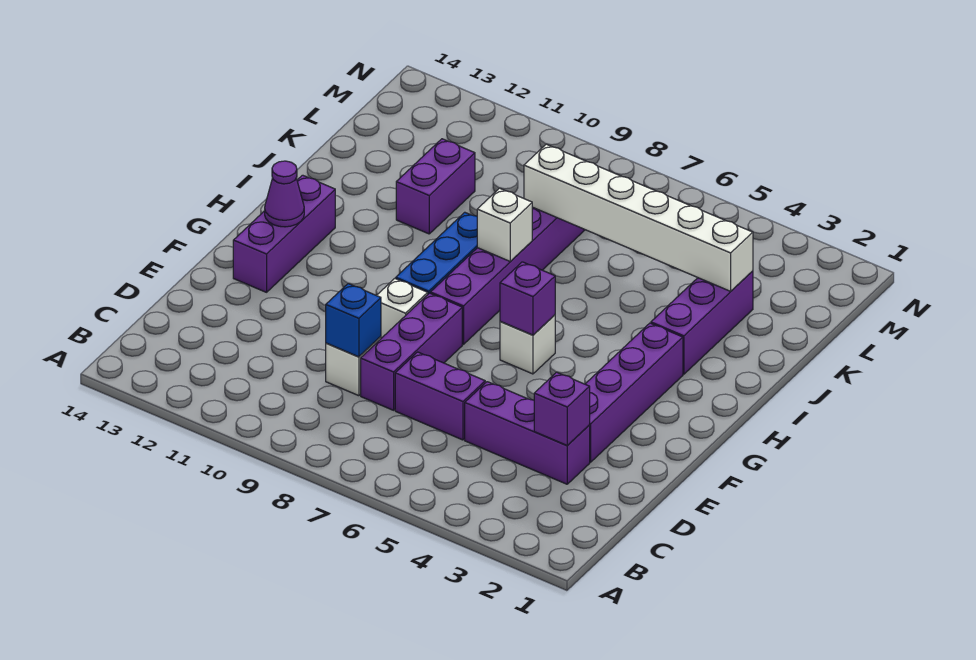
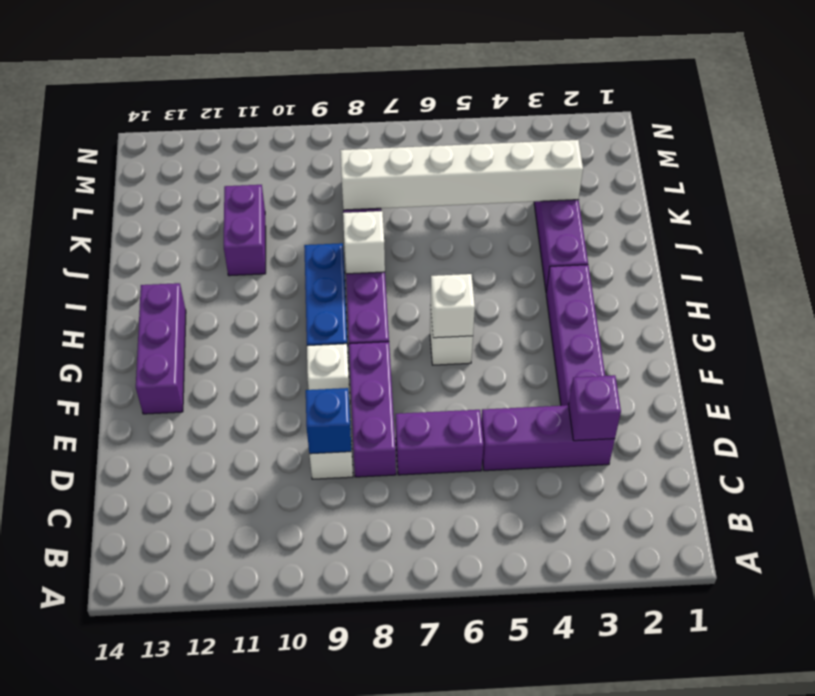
purple 1x1 brick [500,262,555,335] -> white 1x1 brick [430,274,475,338]
purple 1x1 cone [265,161,304,227] -> none

